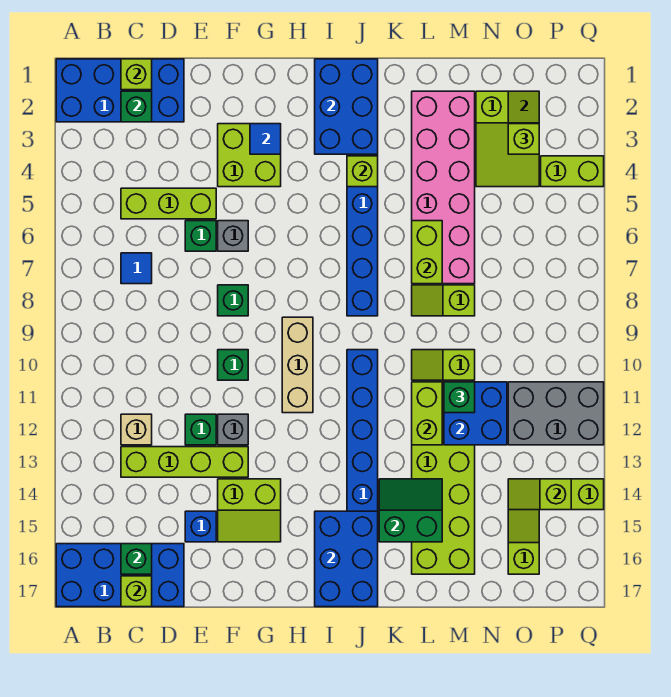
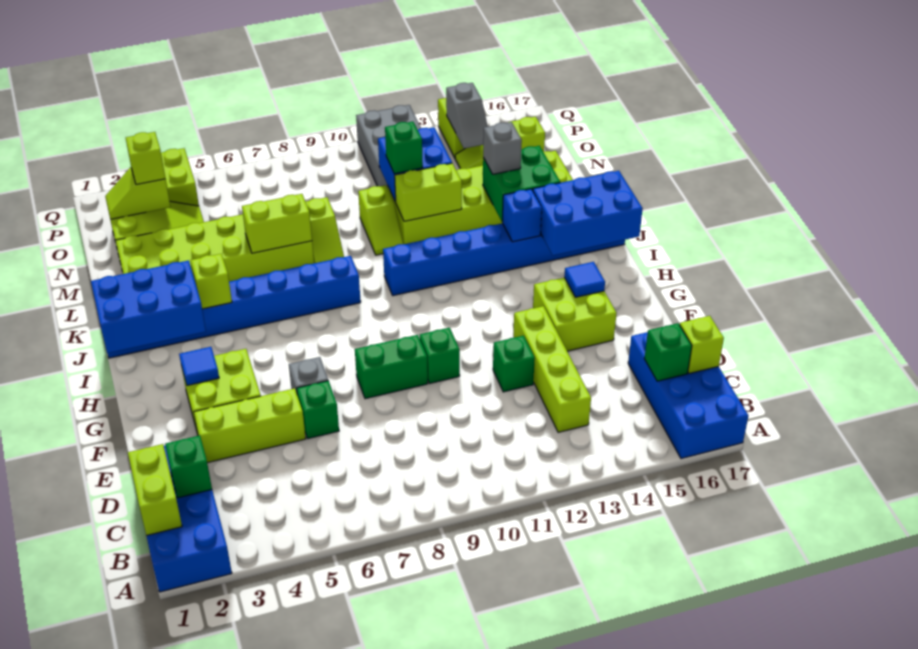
lime 1x1 brick [121,59,152,90] -> lime 1x2 brick [128,444,182,536]
lime 1x3 brick [121,188,216,219] -> lime 1x3 brick turned to [194,388,306,463]
blue 1x1 tile [121,253,152,284] -> blue 1x1 tile moved to [564,262,605,297]
tan 1x1 brick [121,414,152,445] -> none
blue 1x1 brick [185,511,216,542] -> blue 1x1 brick moved to [502,189,542,242]
green 1x1 brick [218,285,248,316] -> green 1x2 brick [355,335,428,399]
grey 1x1 brick [218,414,248,445] -> grey 1x1 brick moved to [483,122,522,174]
lime 2x2 slope [218,479,281,542] -> lime 2x2 brick [533,278,617,351]
tan 1x3 brick [282,317,313,413] -> none
green 2x2 slope [379,479,442,542] -> green 2x2 brick [483,146,560,222]
pink 2x6 brick [412,91,475,284] -> lime 2x6 brick [116,214,314,282]
lime 1x2 slope [508,479,571,510] -> grey 1x2 slope [446,83,488,148]

